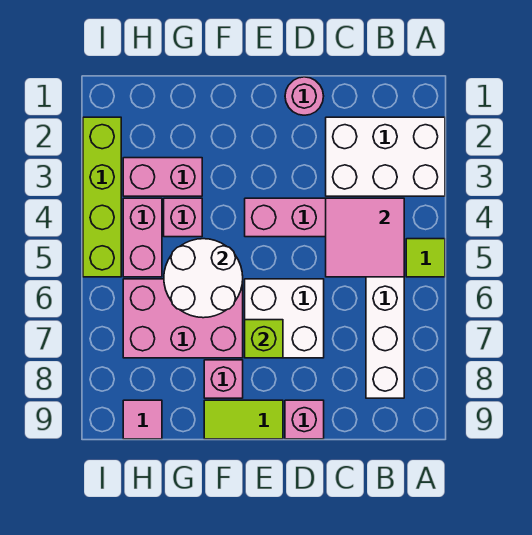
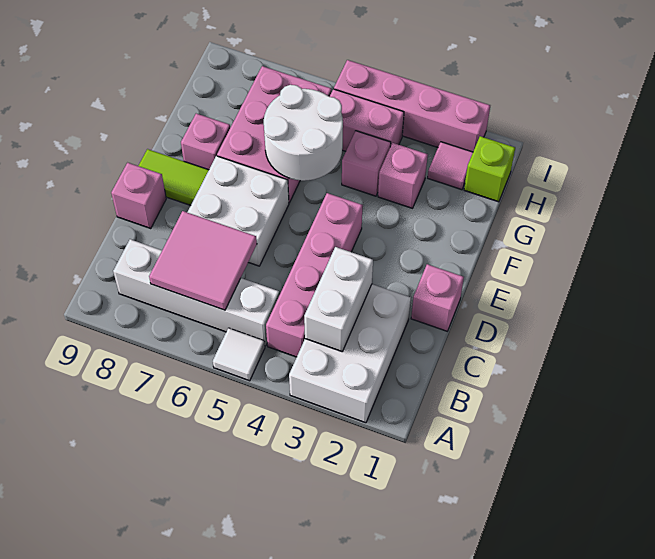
lime 1x1 tile [406,239,445,277] -> white 1x1 tile [213,328,265,381]
none -> white 1x2 brick [304,247,373,352]
pink 2x2 tile [326,198,404,277] -> pink 2x2 tile moved to [149,211,257,310]
pink 1x1 round brick [285,77,324,115] -> pink 1x1 brick [411,264,464,331]
lime 1x1 brick [245,320,283,358] -> lime 1x1 brick moved to [464,136,515,202]
lime 1x2 tile [204,400,283,439] -> lime 1x2 tile turned to [139,149,209,205]
pink 1x2 brick [123,158,202,196] -> pink 1x1 brick [378,143,428,208]
pink 1x1 tile [123,400,162,439] -> pink 1x1 tile moved to [428,142,473,190]
lime 1x4 brick [83,117,121,277] -> pink 1x4 brick [334,60,490,152]

